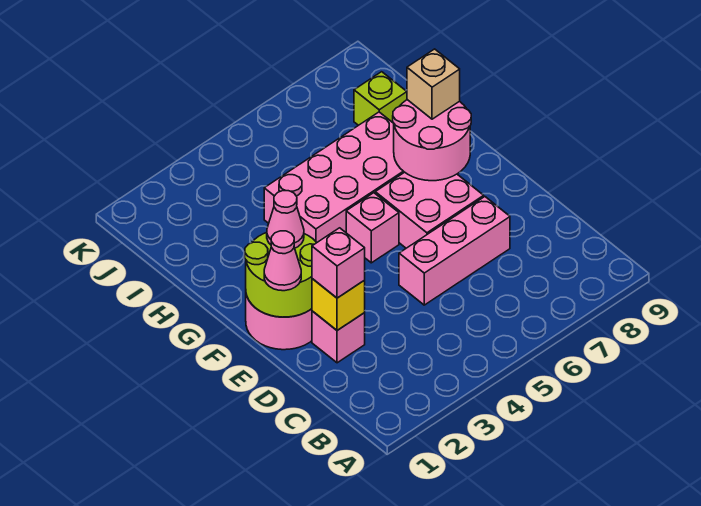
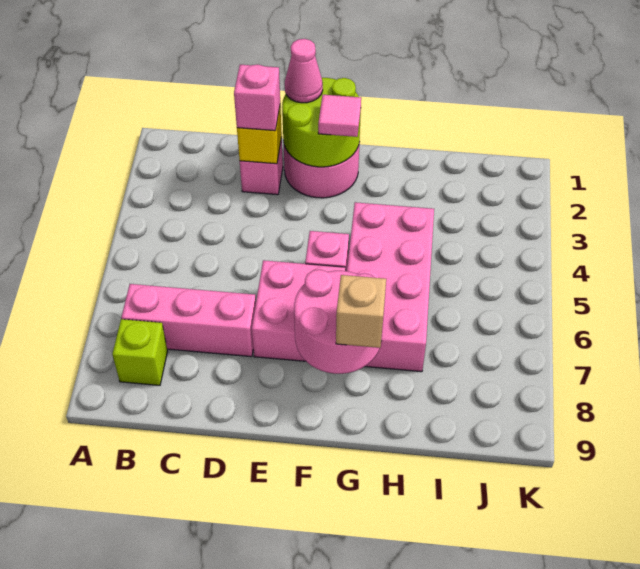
pink 1x3 brick [399,197,510,305] -> pink 1x3 brick turned to [121,284,256,357]
pink 1x1 cone [267,191,304,248] -> pink 1x1 tile [318,95,361,137]
lime 1x1 brick [354,72,407,125] -> lime 1x1 brick moved to [112,319,168,385]

